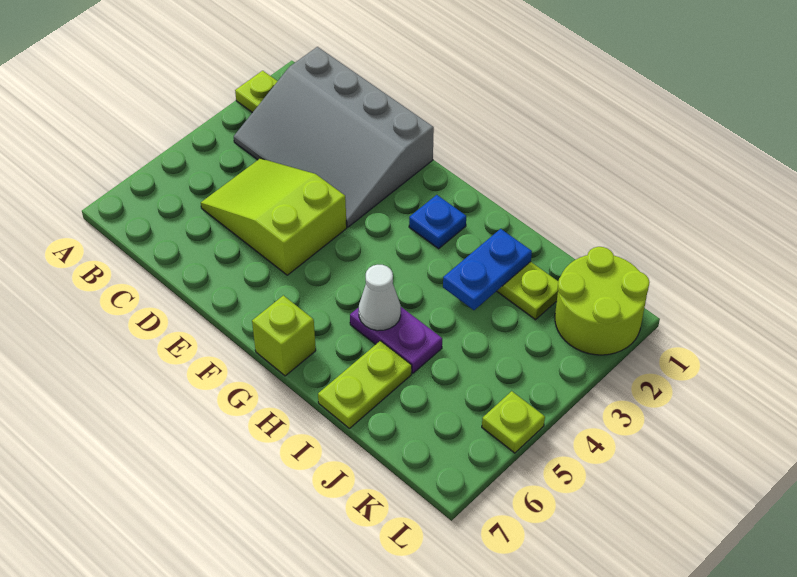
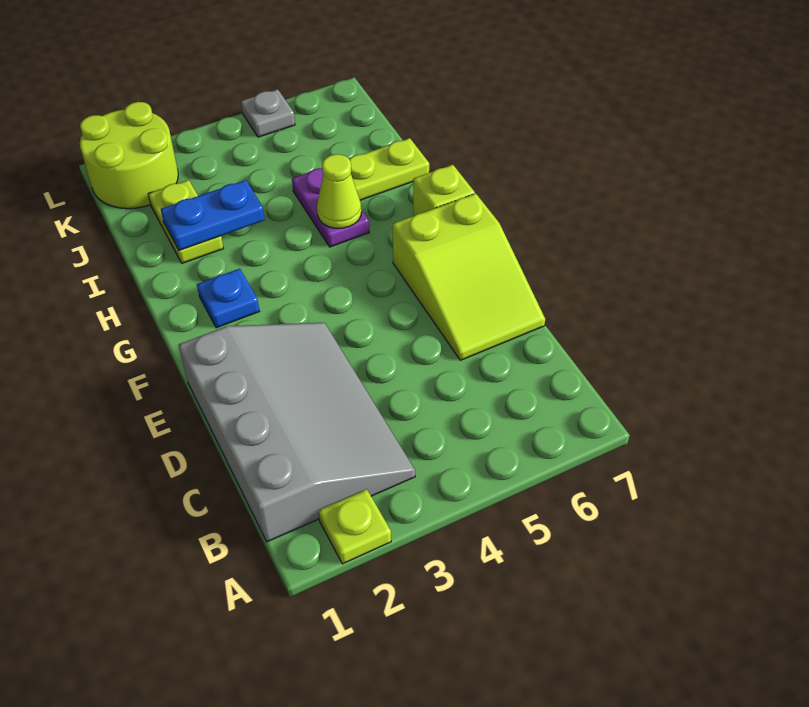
lime 2x3 slope [201,158,347,275] -> lime 2x3 slope moved to [393,193,545,360]
white 1x1 cone [359,265,401,331] -> lime 1x1 cone [317,154,361,228]
lime 1x1 plate [482,391,545,453] -> grey 1x1 plate [241,89,295,137]

